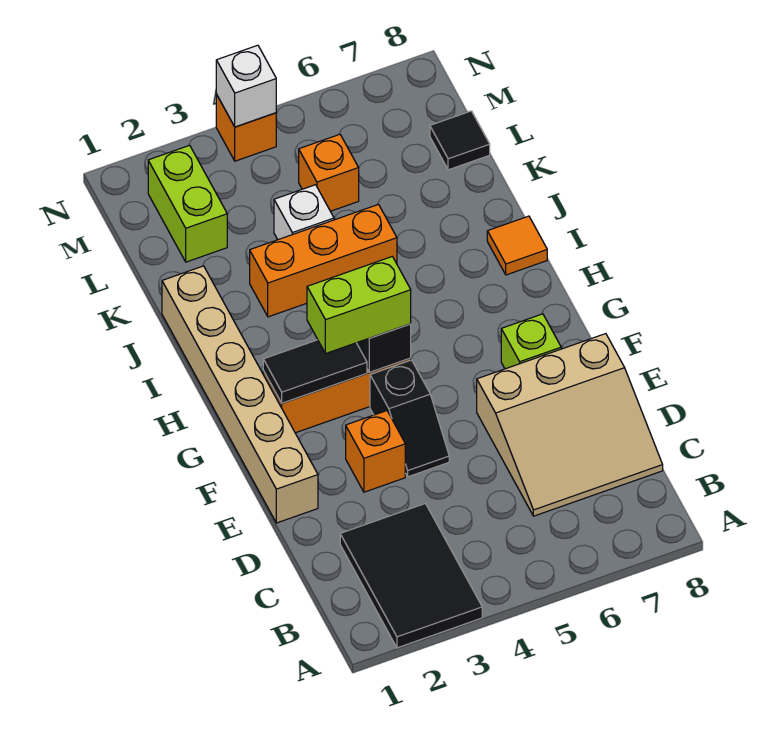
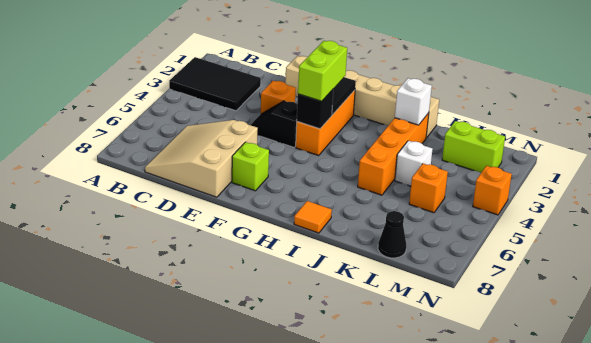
orange 1x3 brick [250,204,397,317] -> orange 1x4 brick [358,113,429,195]
black 1x1 tile [430,111,490,170] -> black 1x1 cone [378,211,406,258]
white 1x1 brick [216,45,276,127] -> white 1x1 brick moved to [395,78,432,125]

